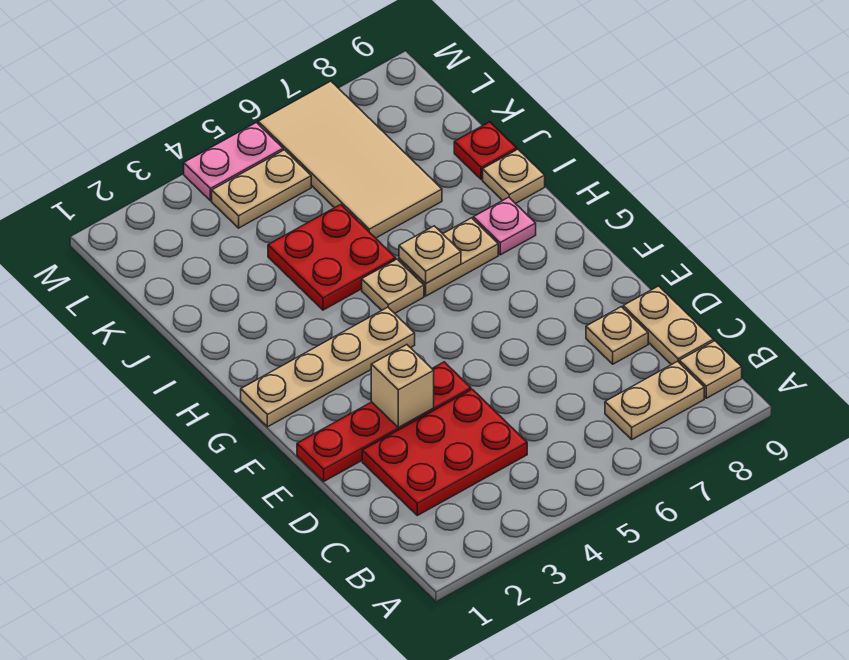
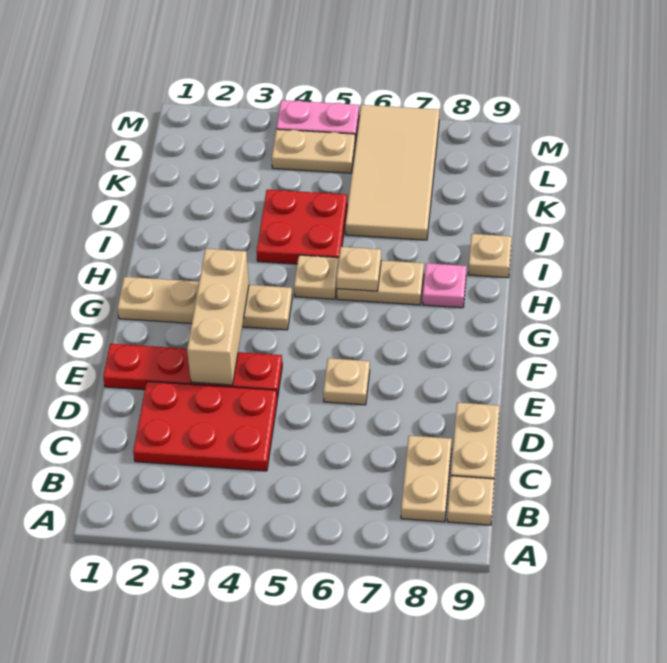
tan 1x2 plate [605,361,704,439] -> tan 1x2 plate turned to [401,436,452,522]
tan 1x1 plate [586,307,648,364] -> tan 1x1 plate moved to [323,358,370,405]
tan 1x1 brick [371,345,434,428] -> tan 1x3 brick [187,249,249,385]
red 1x1 plate [454,122,517,180] -> none

